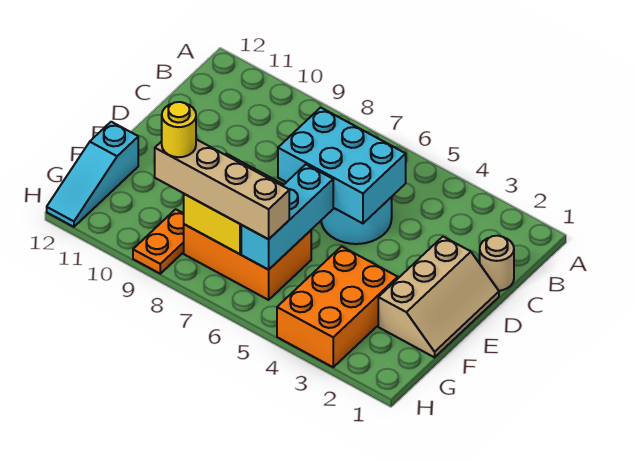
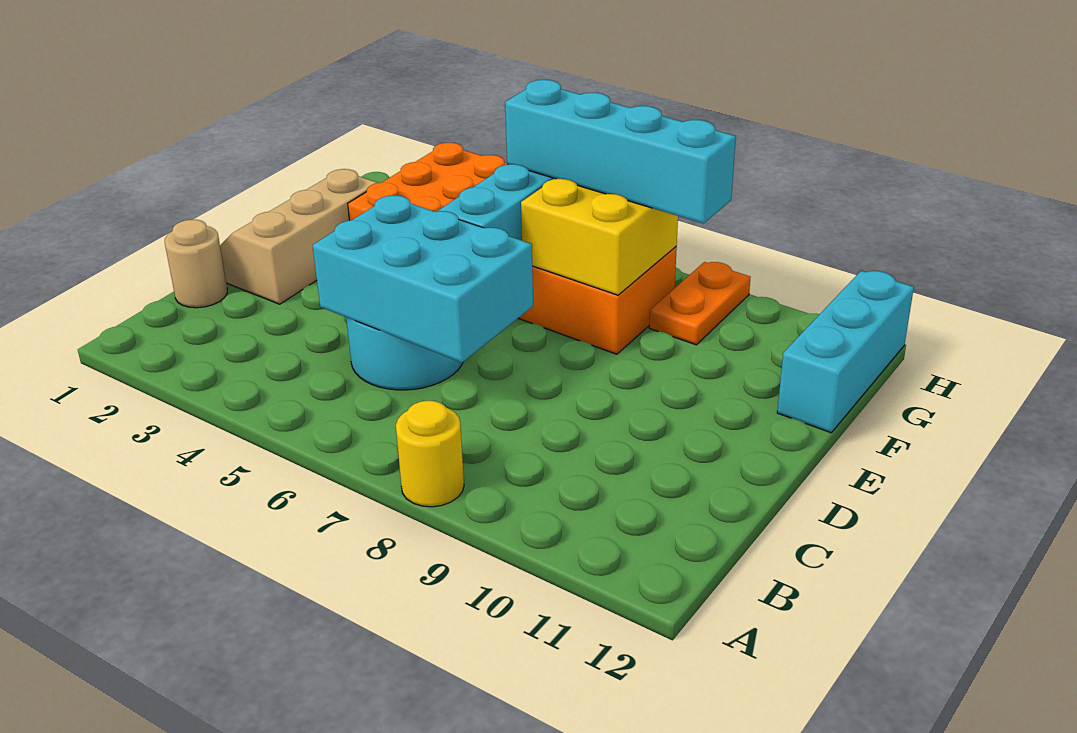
cyan 1x3 slope [47,122,138,227] -> cyan 1x3 brick [777,271,914,433]
tan 1x4 brick [155,139,289,239] -> cyan 1x4 brick [505,80,736,224]
yellow 1x1 round brick [162,102,196,157] -> yellow 1x1 round brick moved to [396,401,464,507]

